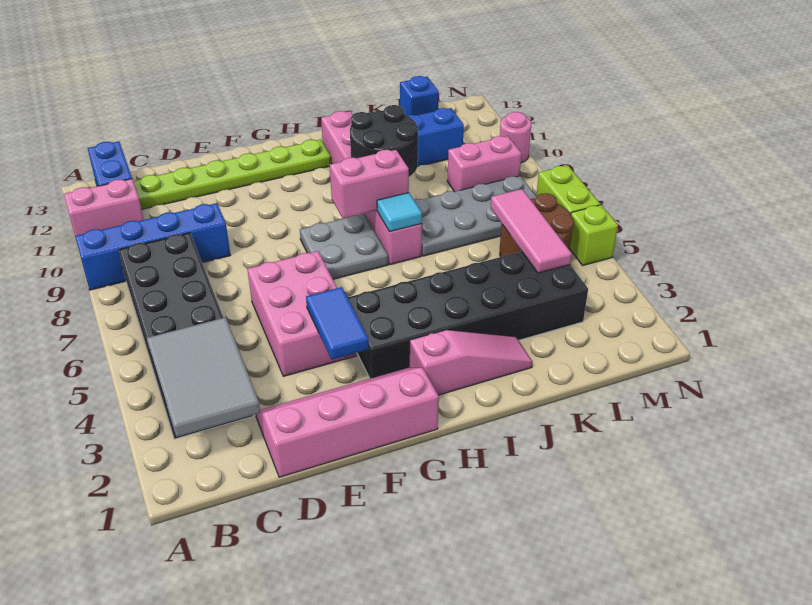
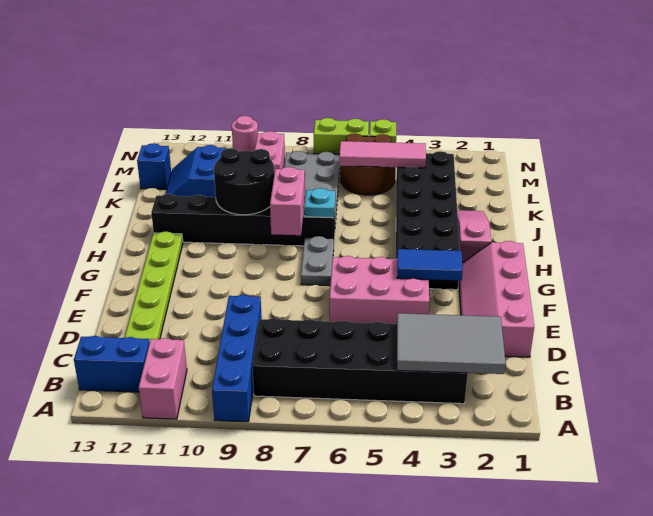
grey 2x2 plate [300,214,388,279] -> grey 1x2 plate [301,236,334,286]
pink 1x6 brick [321,111,422,265] -> black 1x6 brick [151,194,335,246]
cyan 1x1 tile [377,193,422,232] -> cyan 1x1 plate [304,188,335,218]

